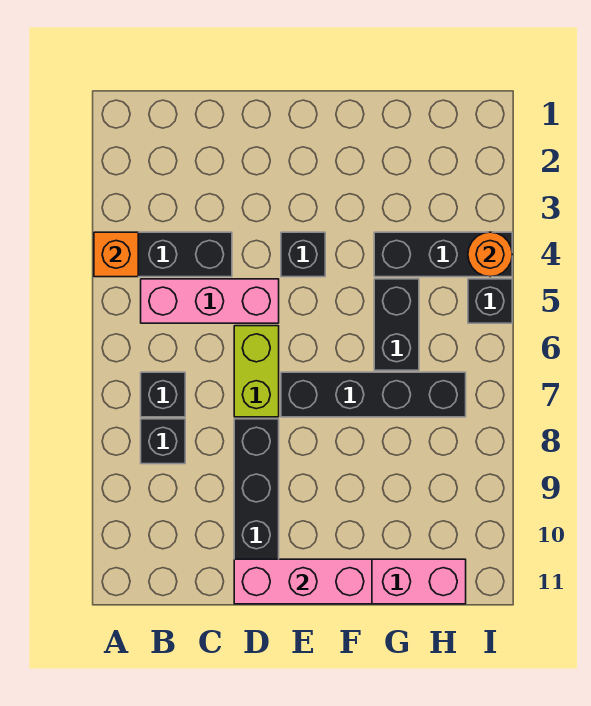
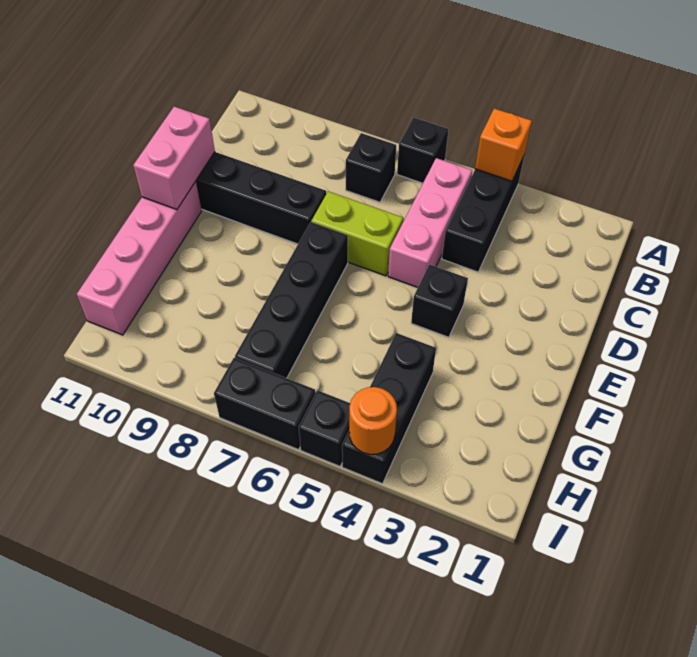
black 1x1 brick [141,419,185,464] -> black 1x1 brick moved to [397,117,449,183]
pink 1x3 brick [234,559,372,604] -> pink 1x2 brick [133,107,215,210]
black 1x2 brick [374,279,419,370] -> black 1x2 brick moved to [214,358,316,450]

